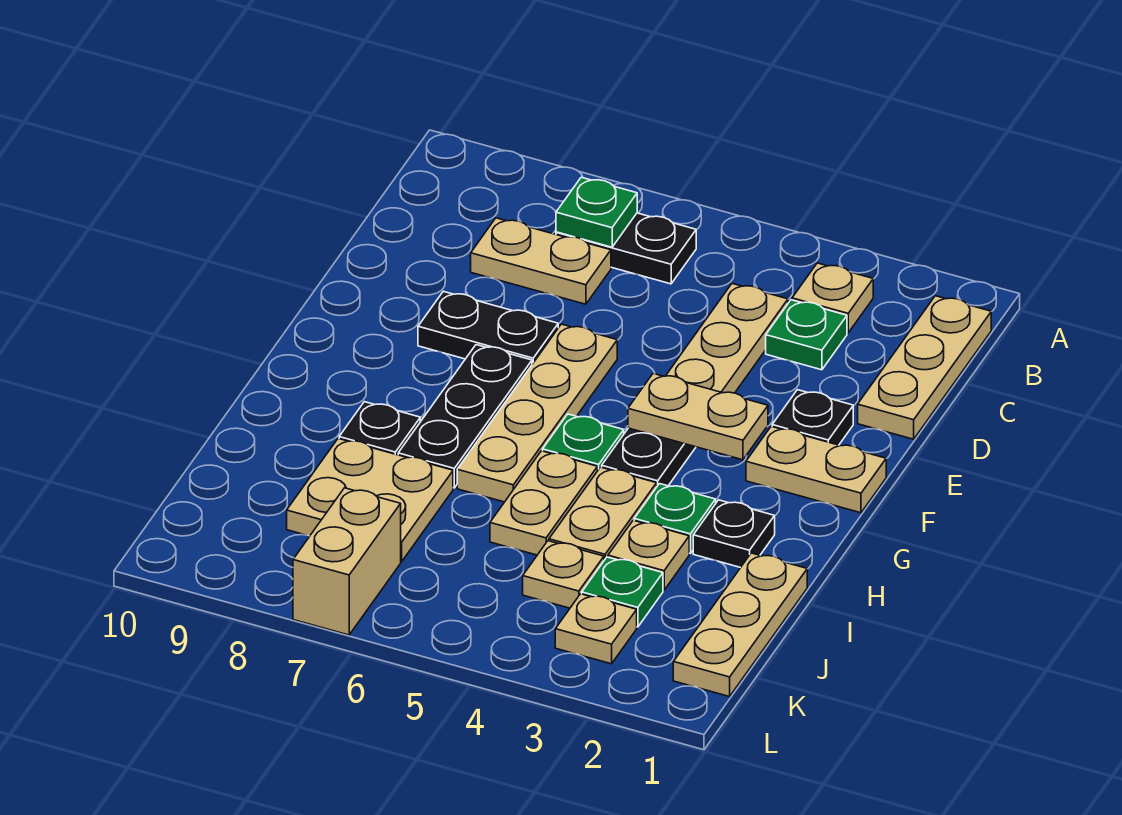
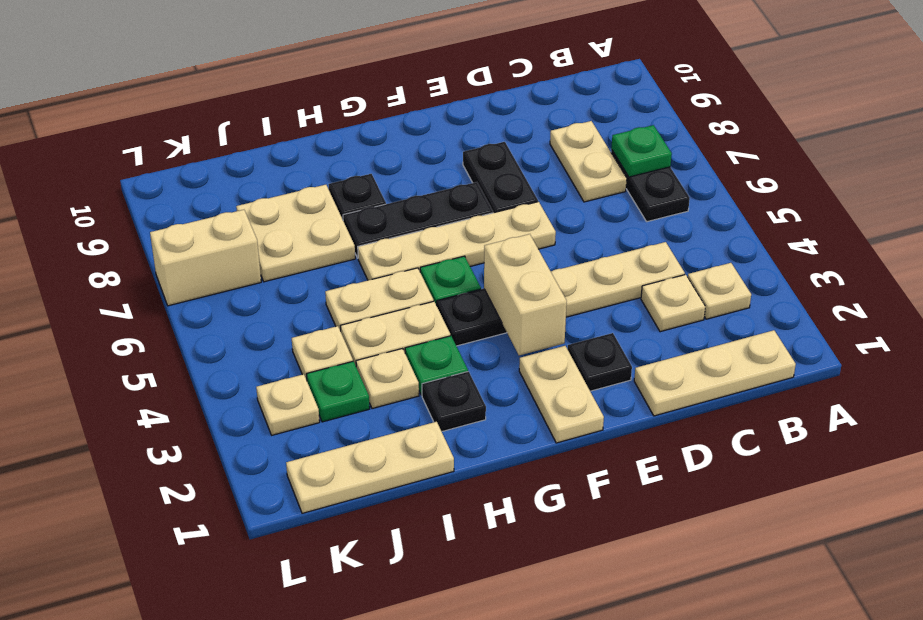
green 1x1 plate [766,300,847,370] -> tan 1x1 plate [641,275,705,332]
tan 1x2 plate [628,374,768,460] -> tan 1x2 brick [484,234,567,355]

